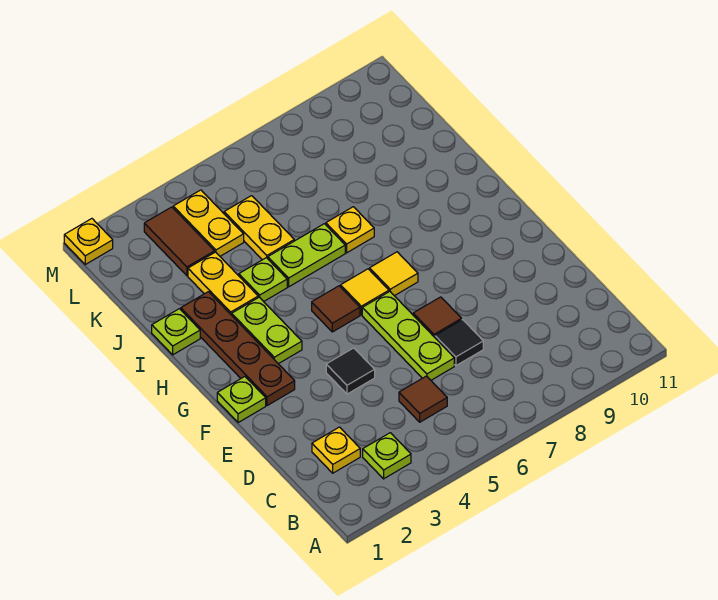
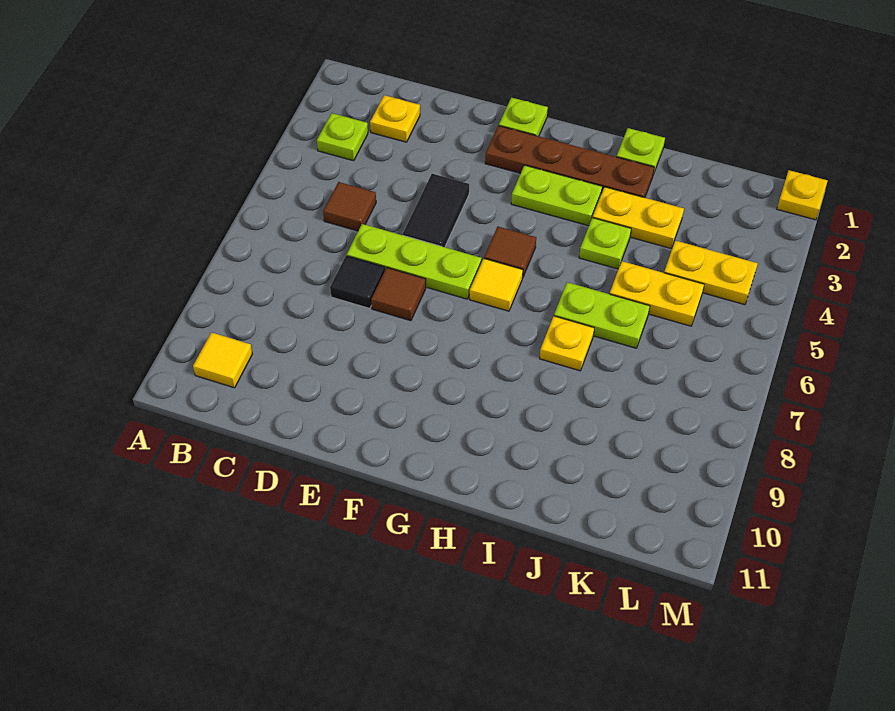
black 1x1 tile [326,348,375,394] -> black 1x2 tile [403,174,469,247]
yellow 1x1 tile [370,252,418,296] -> yellow 1x1 tile moved to [193,332,252,388]
lime 1x2 plate [268,224,345,287] -> lime 1x2 plate turned to [554,282,650,348]
brown 1x2 tile [144,207,215,276] -> none

